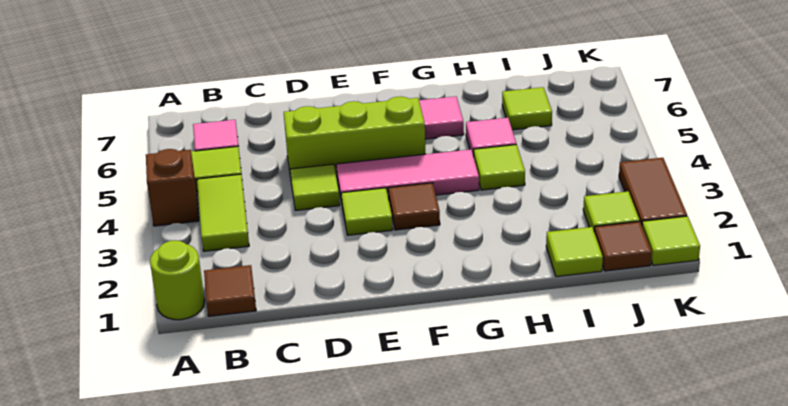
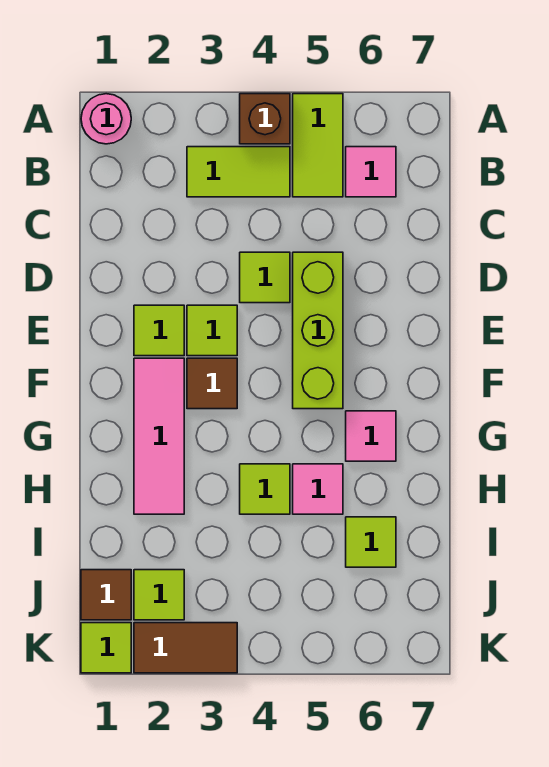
lime 1x1 round brick [150,240,205,320] -> pink 1x1 round brick [81,94,131,144]
brown 1x1 tile [204,265,256,316] -> none
pink 1x3 tile [336,149,479,202] -> pink 1x3 tile moved to [134,358,184,514]
lime 1x1 tile [546,227,603,277] -> lime 1x1 tile moved to [134,305,184,356]

